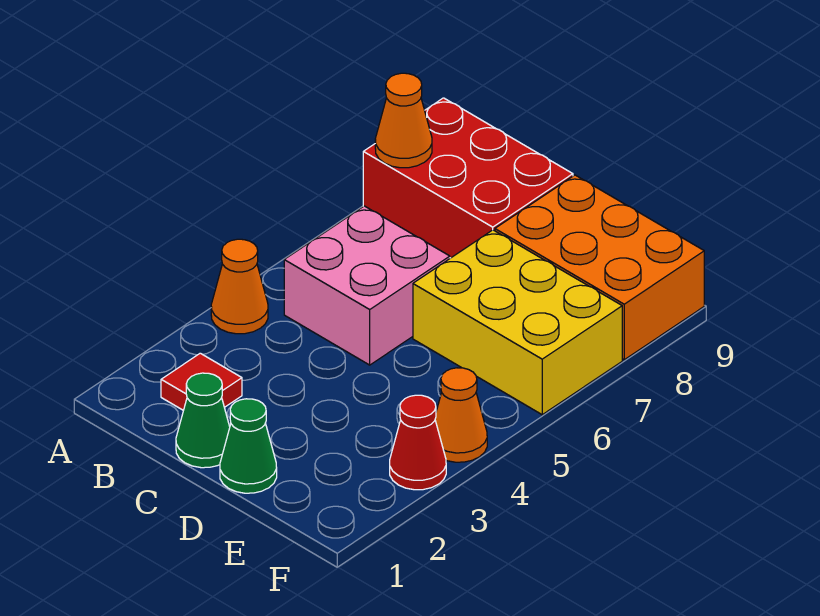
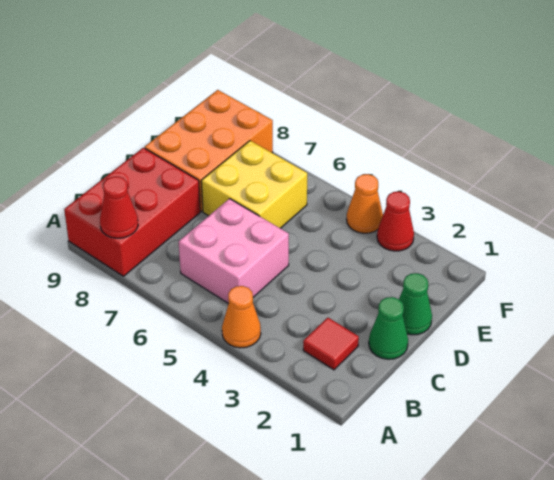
orange 1x1 cone [375,73,432,168] -> red 1x1 cone [100,177,138,238]
yellow 2x3 brick [413,230,622,415] -> yellow 2x2 brick [201,141,307,228]

